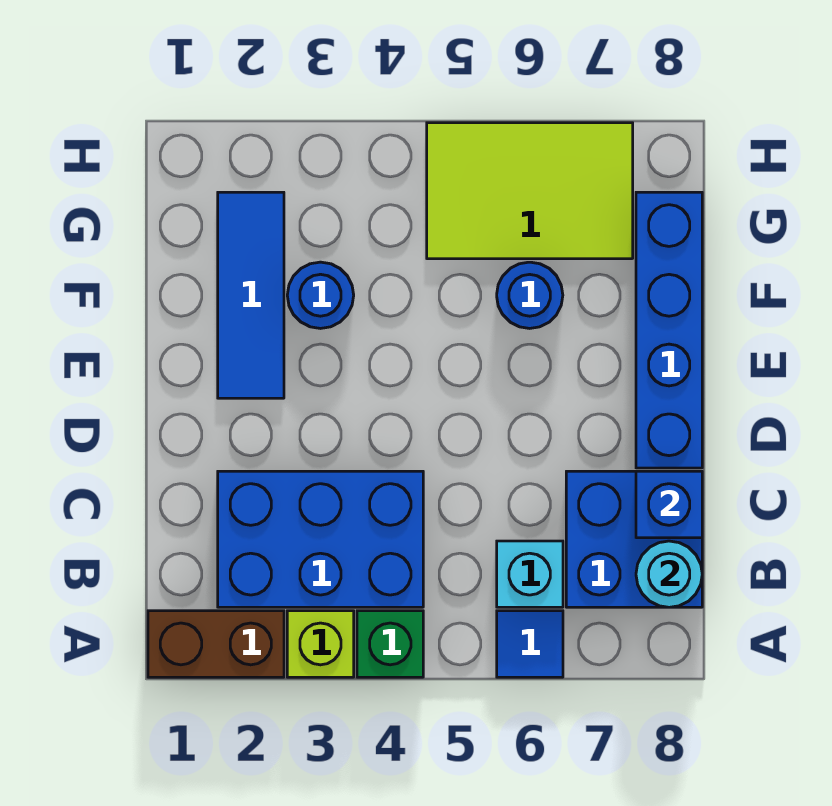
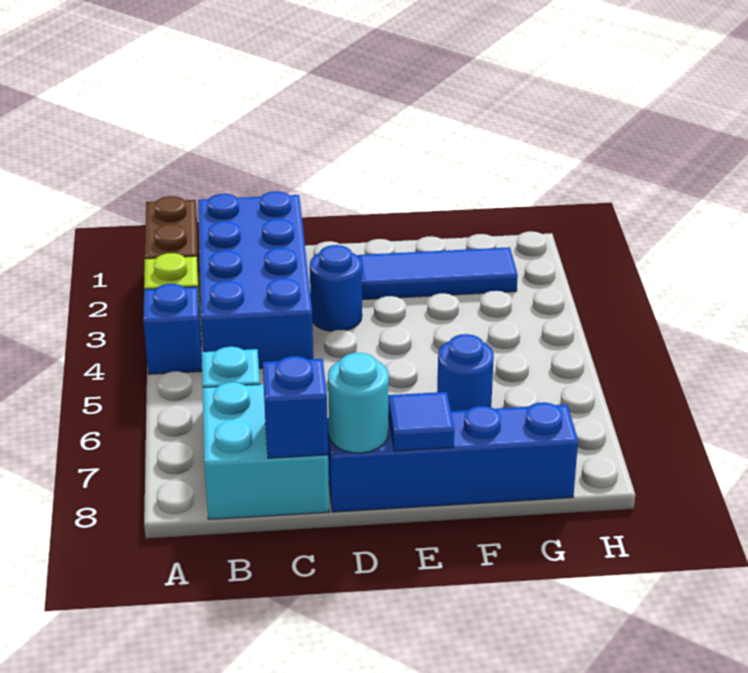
green 1x1 brick [357,611,423,677] -> blue 1x1 brick [143,284,202,374]
blue 1x1 tile [497,611,563,677] -> blue 1x1 tile moved to [388,392,454,451]
blue 2x3 brick [218,471,423,607] -> blue 2x4 brick [198,191,313,368]
blue 2x2 brick [566,471,702,607] -> cyan 2x2 brick [202,382,329,519]
cyan 1x1 round brick [636,541,702,607] -> cyan 1x1 round brick moved to [328,353,389,453]
blue 1x1 round brick [287,262,354,328] -> blue 1x1 round brick moved to [310,245,362,331]
lime 2x3 tile [427,123,633,259] -> none

